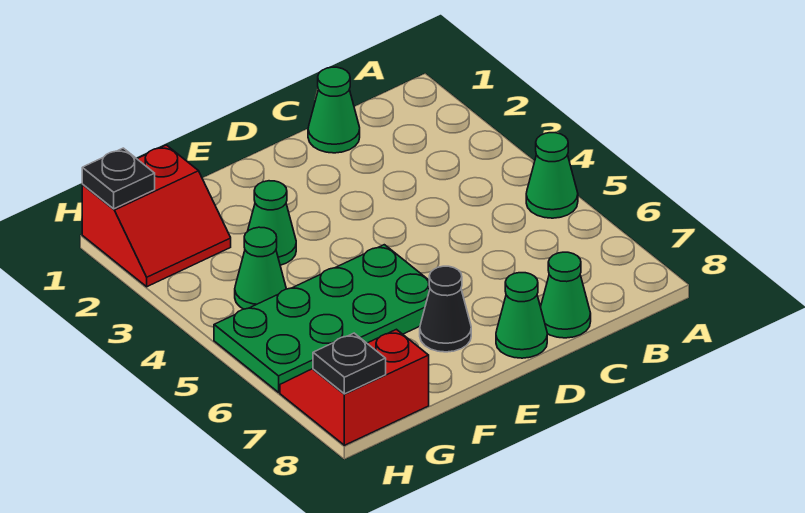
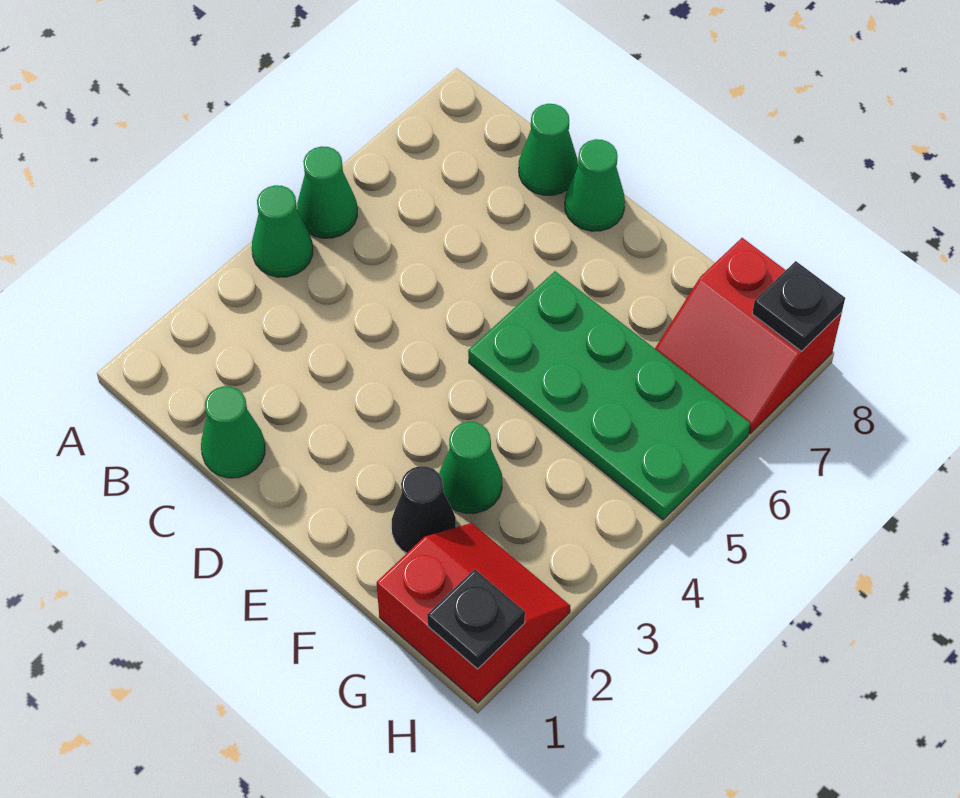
black 1x1 cone [420,266,471,352] -> black 1x1 cone moved to [392,466,456,553]
green 1x1 cone [235,227,286,309] -> green 1x1 cone moved to [252,185,313,277]

